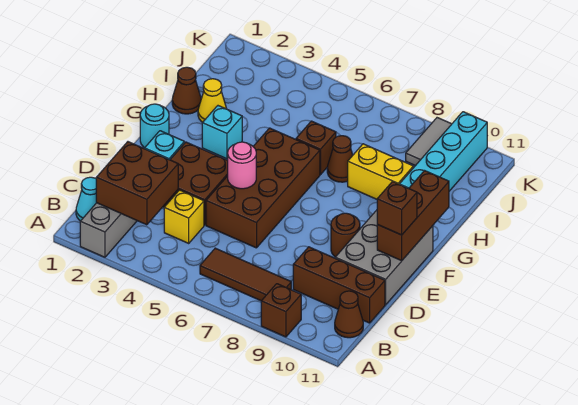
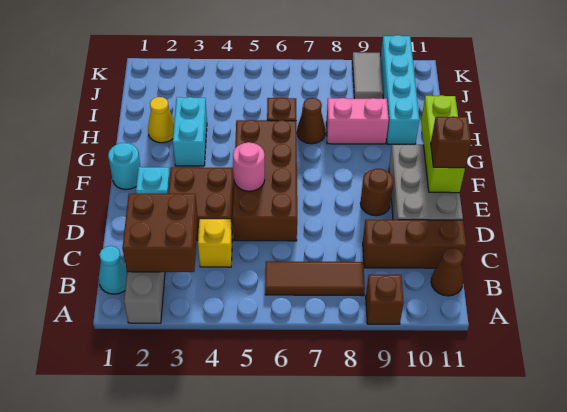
brown 1x3 brick [377,171,449,261] -> lime 1x3 brick [421,95,465,193]
cyan 1x1 brick [202,106,242,159] -> cyan 1x2 brick [173,97,207,166]
brown 1x1 cone [172,67,201,114] -> none
yellow 1x2 brick [348,144,413,199] -> pink 1x2 brick [326,98,389,144]

